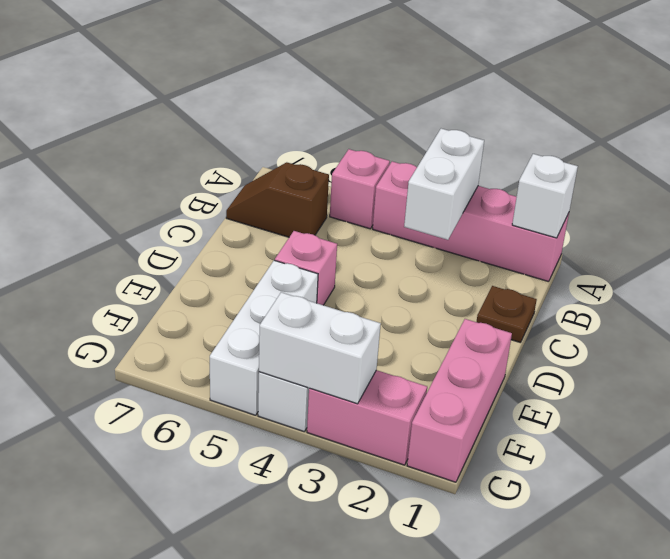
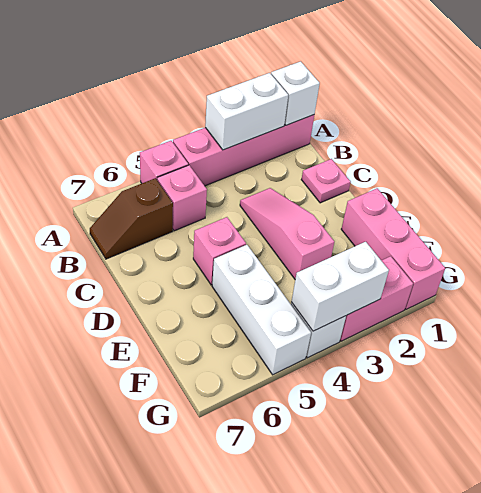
white 1x2 brick [404,129,484,240] -> white 1x2 brick turned to [205,73,288,150]
none -> pink 1x1 brick [157,165,207,231]
brown 1x1 plate [477,286,537,342] -> pink 1x1 plate [301,159,350,203]
none -> pink 1x3 slope [240,188,334,279]

